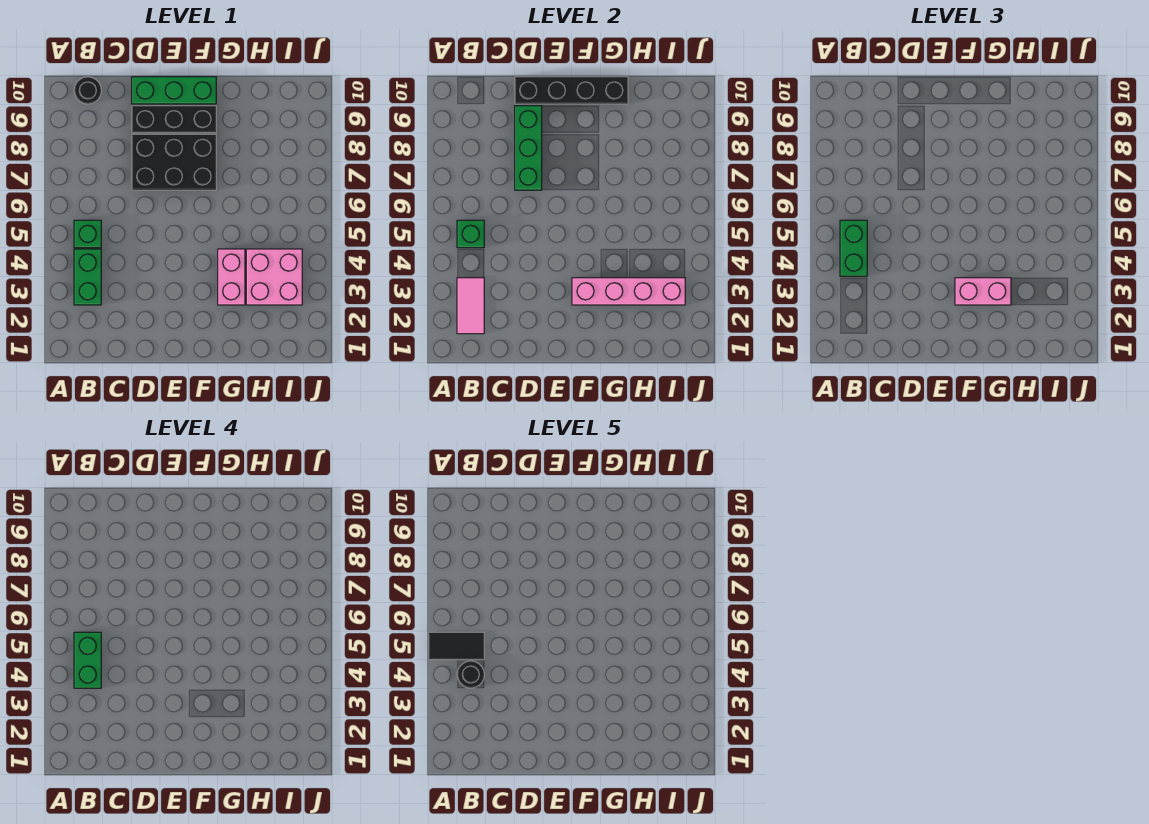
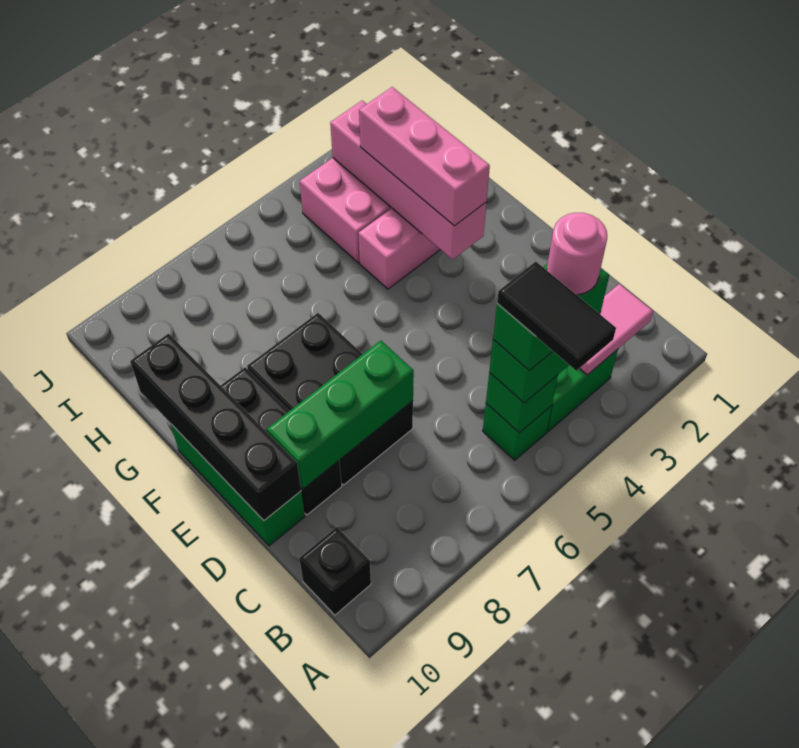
black 1x1 round brick [457,661,484,688] -> pink 1x1 round brick [547,213,607,295]
black 1x1 round brick [74,77,101,104] -> black 1x1 brick [299,527,371,615]
pink 1x2 brick [955,278,1011,305] -> pink 1x3 brick [359,87,490,226]

